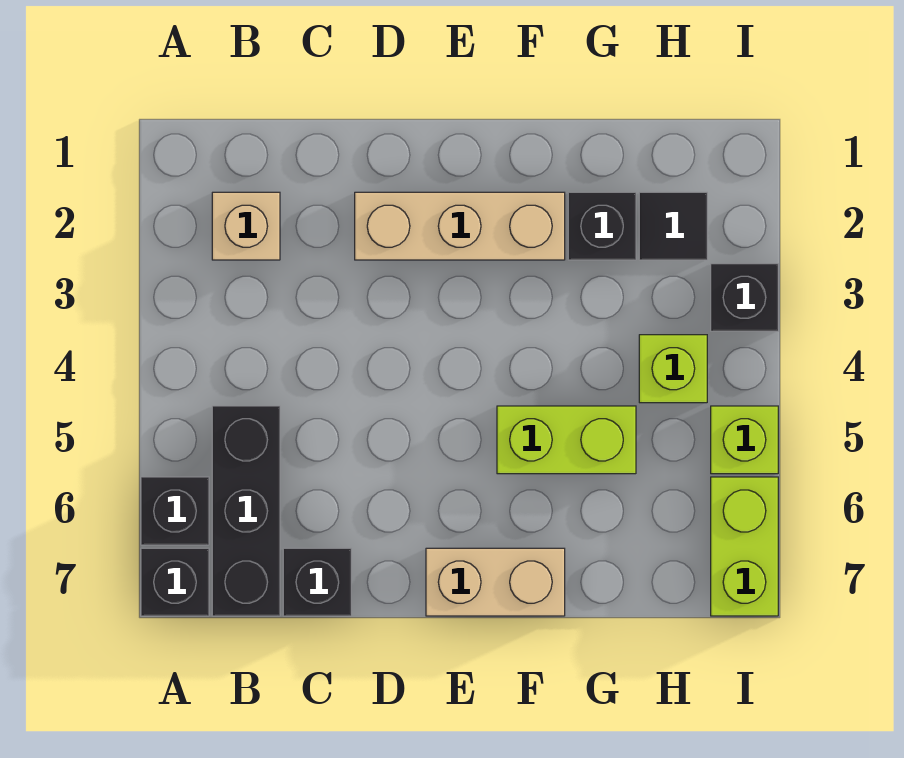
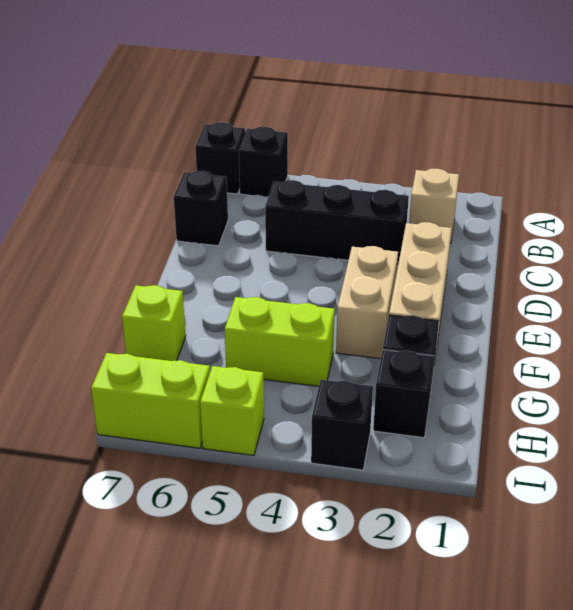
black 1x3 brick [212,406,280,616] -> black 1x3 brick moved to [265,180,409,266]
tan 1x2 brick [426,548,565,616] -> tan 1x2 brick moved to [336,246,398,359]
lime 1x2 brick [497,406,636,474] -> lime 1x2 brick turned to [225,297,335,386]
black 1x1 tile [639,192,707,260] -> black 1x1 brick [373,350,434,438]
lime 1x1 brick [639,335,707,403] -> lime 1x1 brick moved to [122,285,186,361]

